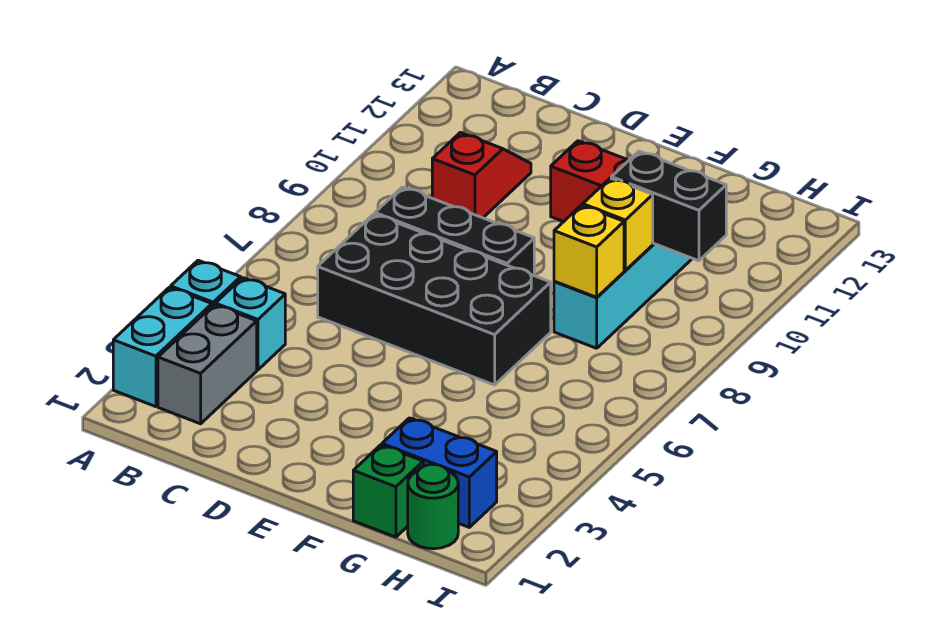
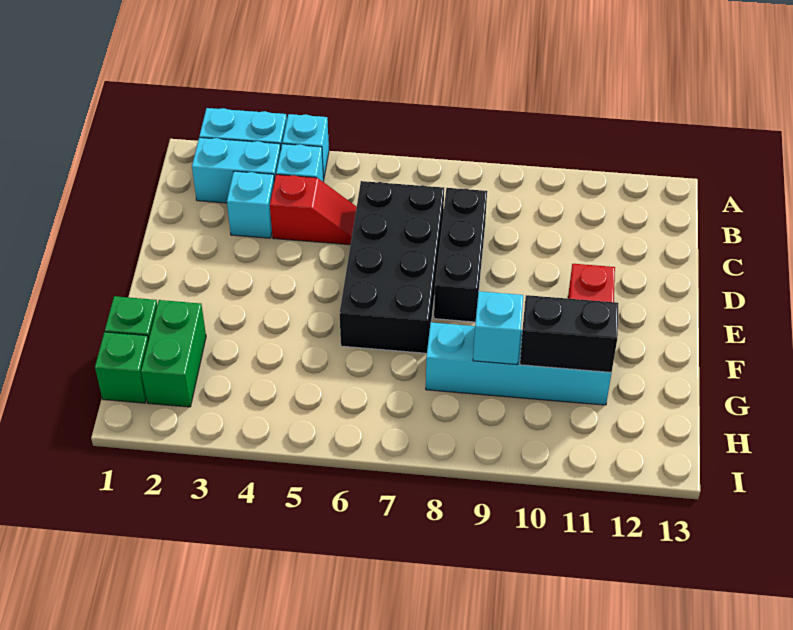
grey 1x2 brick [158,305,257,424] -> cyan 1x2 brick [192,138,281,203]
none -> cyan 1x1 brick [227,171,274,238]
red 1x2 slope [432,132,531,218] -> red 1x2 slope moved to [270,175,357,245]
blue 1x2 brick [382,418,497,527] -> green 1x2 brick [141,300,206,407]
yellow 1x1 brick [554,205,624,297] -> none
yellow 1x1 brick [583,178,653,271] -> cyan 1x1 brick [473,291,523,365]
black 1x2 brick [611,151,726,261] -> black 1x2 brick turned to [520,295,618,372]
green 1x1 round brick [408,464,458,549] -> green 1x1 brick [95,332,148,403]

